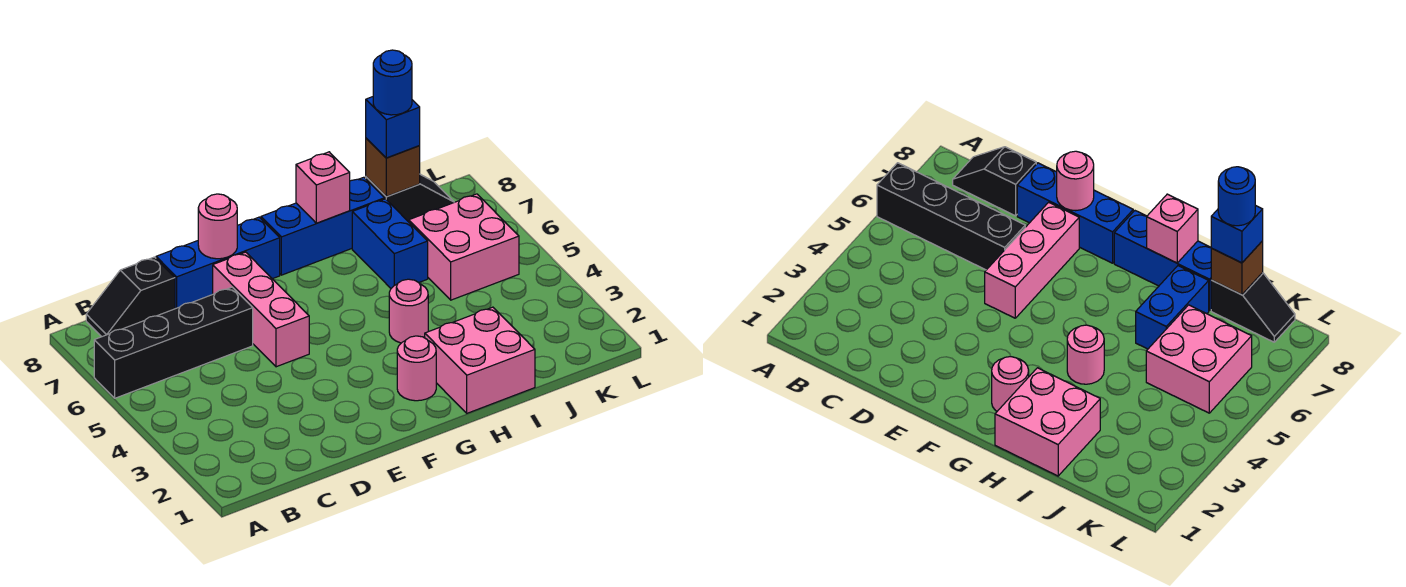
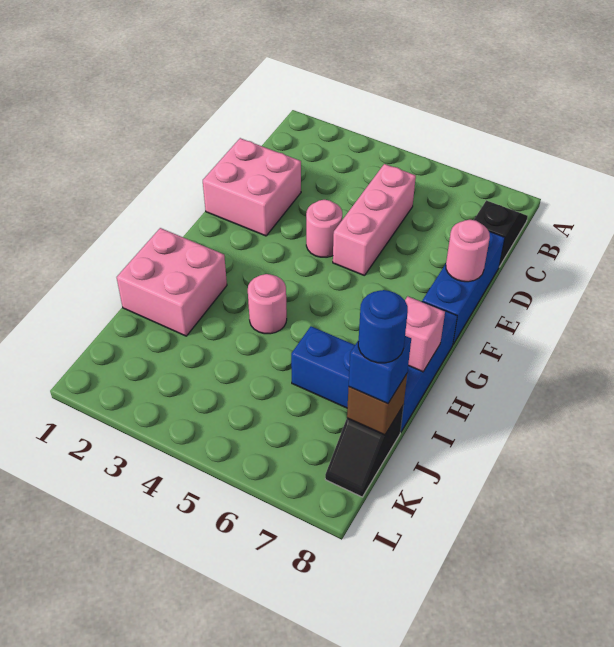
black 1x4 brick [94,287,253,398] -> none
pink 1x3 brick [213,252,309,367] -> pink 1x3 brick turned to [333,164,416,276]
pink 1x1 round brick [397,336,436,401] -> pink 1x1 round brick moved to [306,200,342,257]
pink 2x2 brick [409,194,519,300] -> pink 2x2 brick moved to [203,138,301,236]

